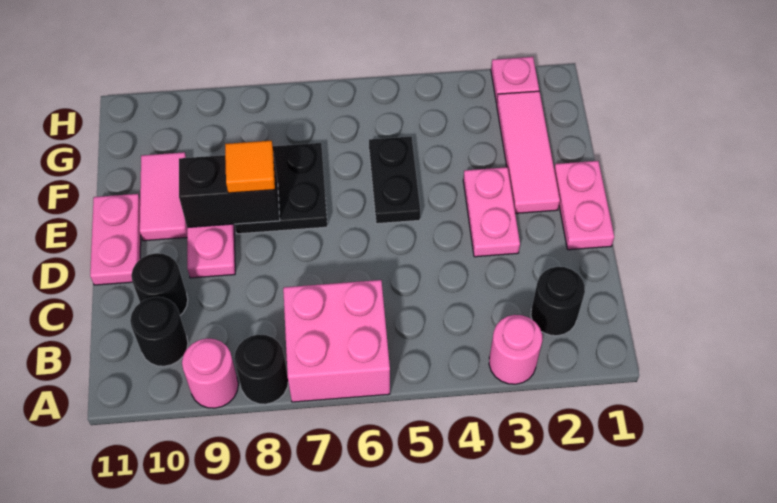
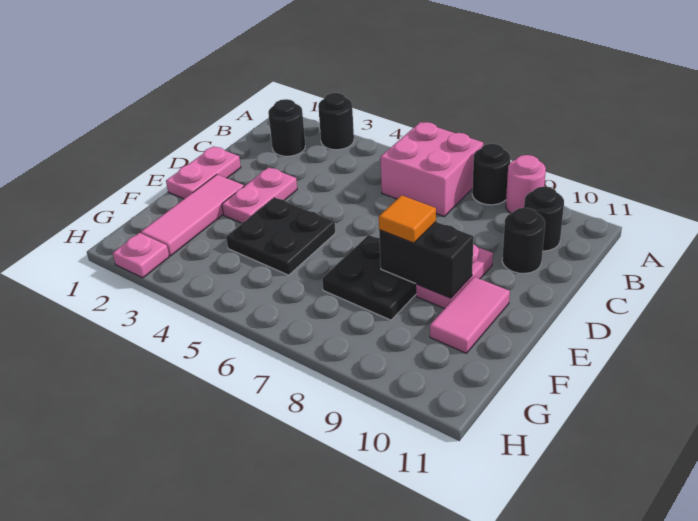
pink 1x1 round brick [489,315,542,384] -> black 1x1 round brick [318,93,354,150]
pink 1x2 plate [90,194,141,285] -> none
black 1x2 plate [369,136,420,224] -> black 2x2 plate [226,197,335,275]

